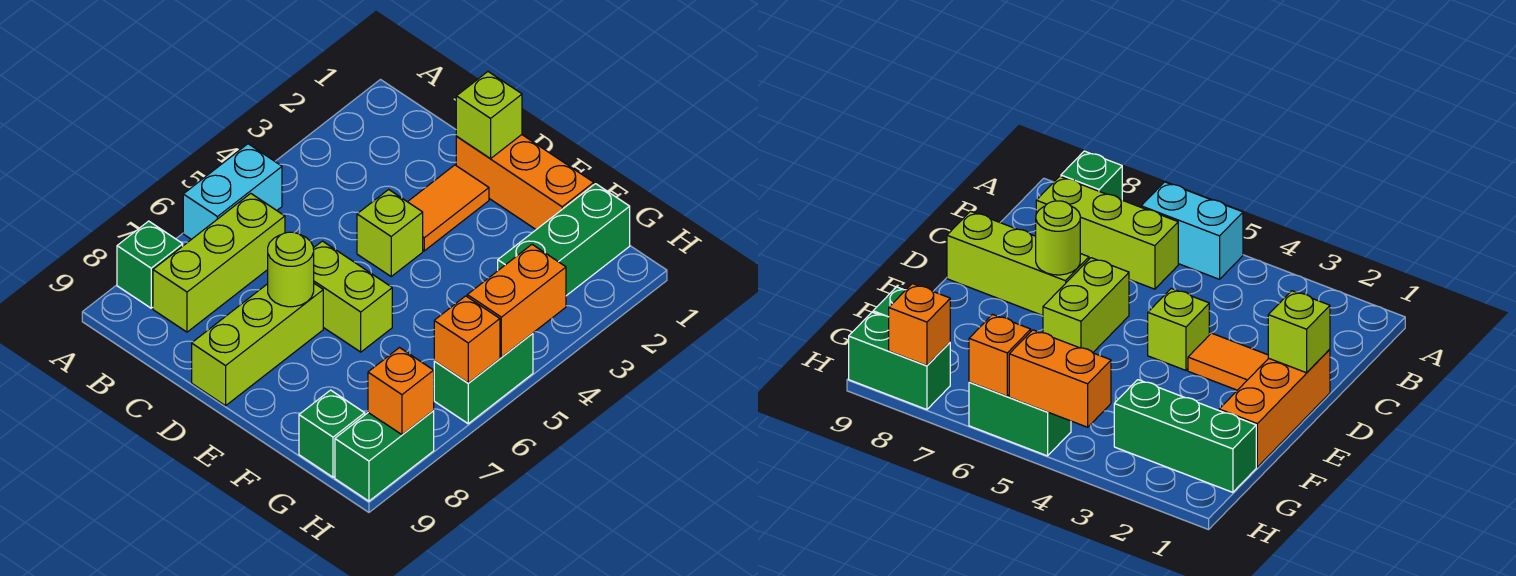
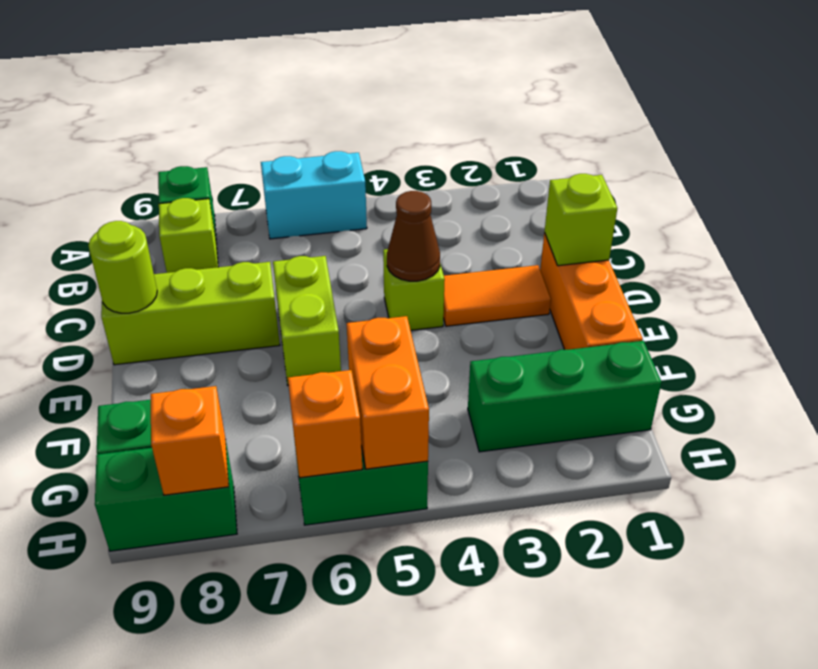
lime 1x3 brick [153,193,285,332] -> lime 1x1 brick [159,198,218,273]
none -> brown 1x1 cone [387,191,440,281]
lime 1x1 round brick [268,232,314,307] -> lime 1x1 round brick moved to [88,221,157,313]
orange 1x2 brick [467,245,566,357] -> orange 1x2 brick turned to [347,316,429,469]

